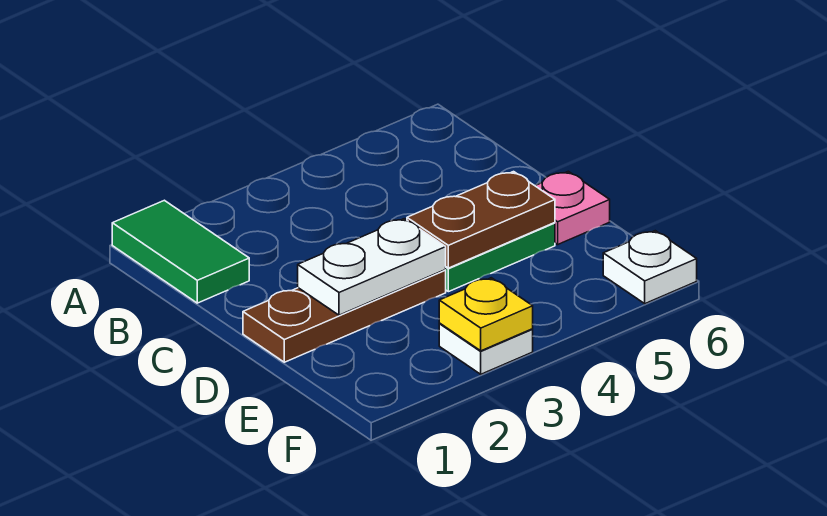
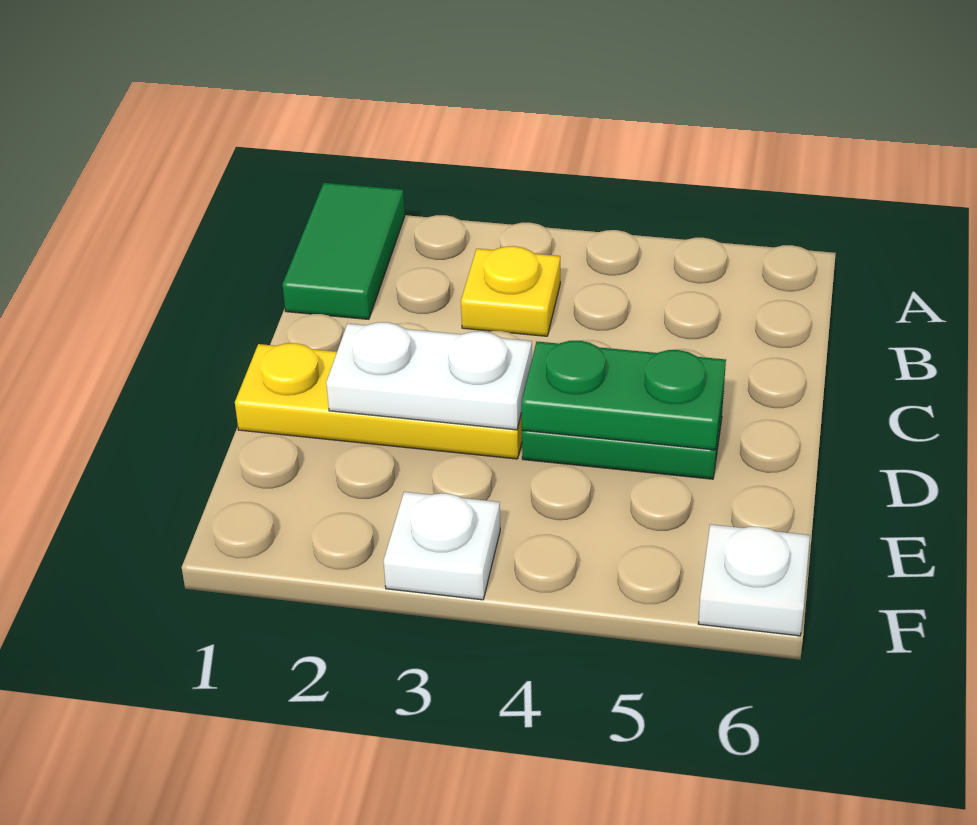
brown 1x3 plate [243,270,446,362] -> yellow 1x3 plate [235,343,522,459]
brown 1x2 plate [407,172,555,268] -> green 1x2 plate [521,341,726,450]
pink 1x1 plate [535,171,610,244] -> none
yellow 1x1 plate [439,278,533,351] -> yellow 1x1 plate moved to [461,246,560,336]

